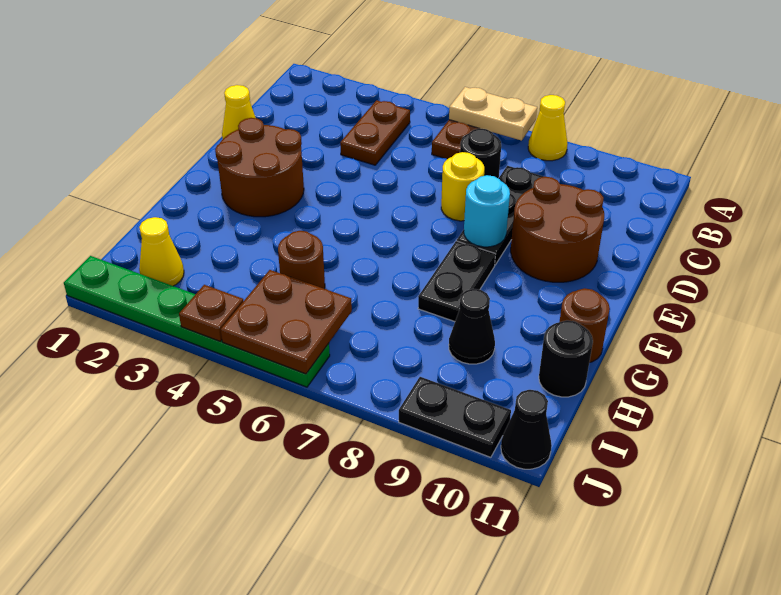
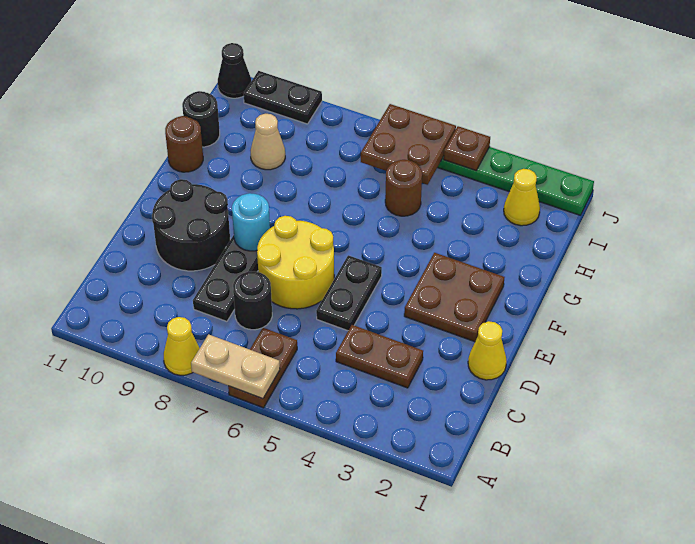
brown 1x2 plate [340,100,410,165] -> brown 1x2 plate turned to [336,325,423,388]
yellow 1x1 round brick [441,152,484,221] -> yellow 2x2 round brick [257,216,334,309]
brown 2x2 round brick [511,177,604,282] -> black 2x2 round brick [152,179,230,271]
brown 2x2 round brick [215,118,304,217] -> brown 2x2 plate [404,253,504,342]
black 1x2 plate [418,241,495,322] -> black 1x2 plate moved to [316,255,382,331]
black 1x1 cone [449,289,495,364] -> tan 1x1 cone [250,114,285,170]

